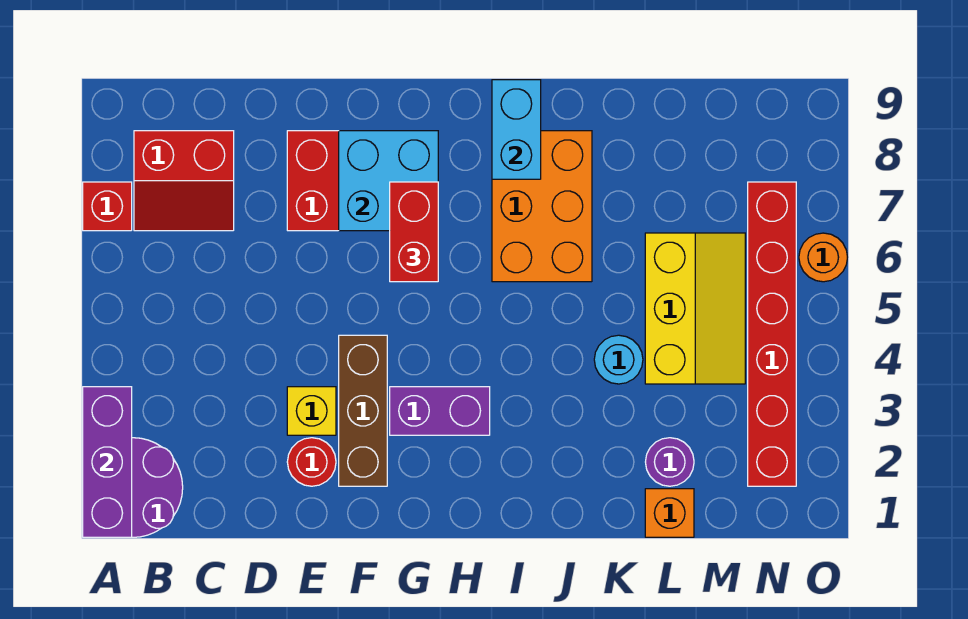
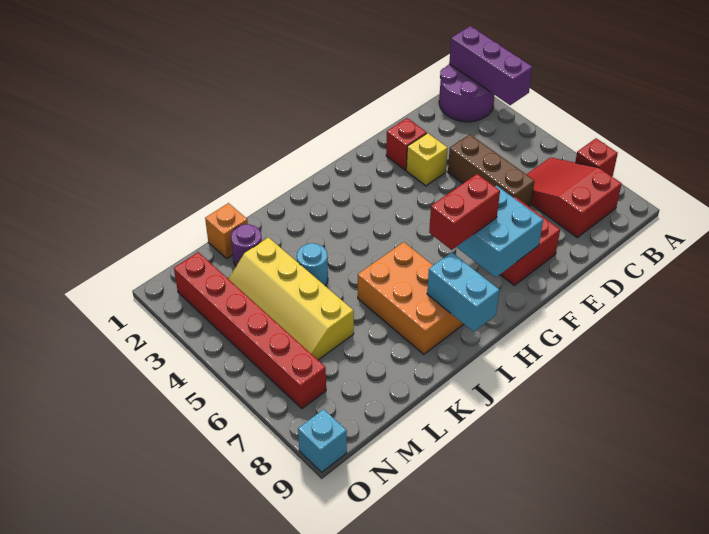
red 2x2 slope [134,131,234,231] -> red 2x3 slope [526,157,622,237]
red 1x1 round brick [287,438,336,486] -> red 1x1 brick [386,118,427,170]
brown 1x3 brick [339,335,387,486] -> brown 1x3 brick moved to [448,134,534,206]
purple 1x2 brick [390,387,490,435] -> none
red 1x2 brick [390,182,438,282] -> red 1x2 brick turned to [429,174,500,250]
yellow 2x3 slope [645,233,745,384] -> yellow 2x4 slope [229,237,354,360]
orange 1x1 round brick [799,233,848,282] -> none
none -> cyan 1x1 brick [298,409,347,472]

